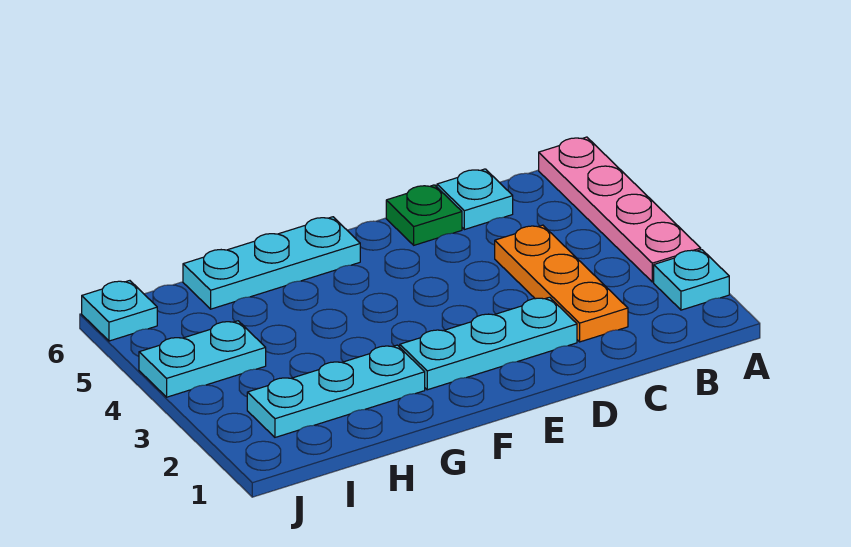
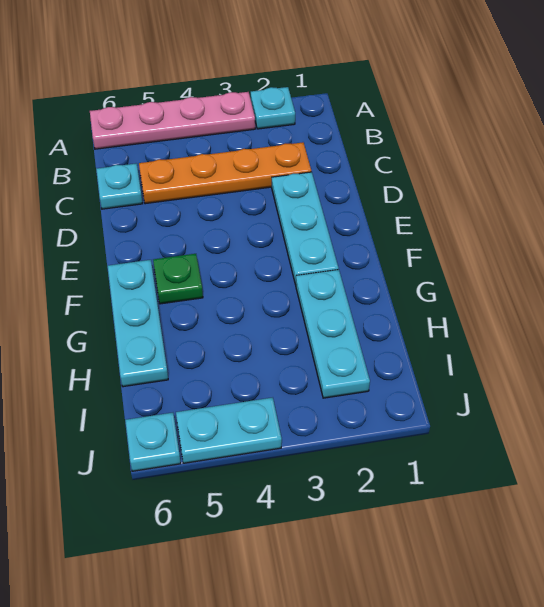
orange 1x3 plate [495,225,628,342] -> orange 1x4 plate [139,142,311,204]
green 1x1 plate [386,185,462,245] -> green 1x1 plate moved to [153,254,203,304]
cyan 1x2 plate [139,321,266,397] -> cyan 1x2 plate turned to [176,398,282,463]

